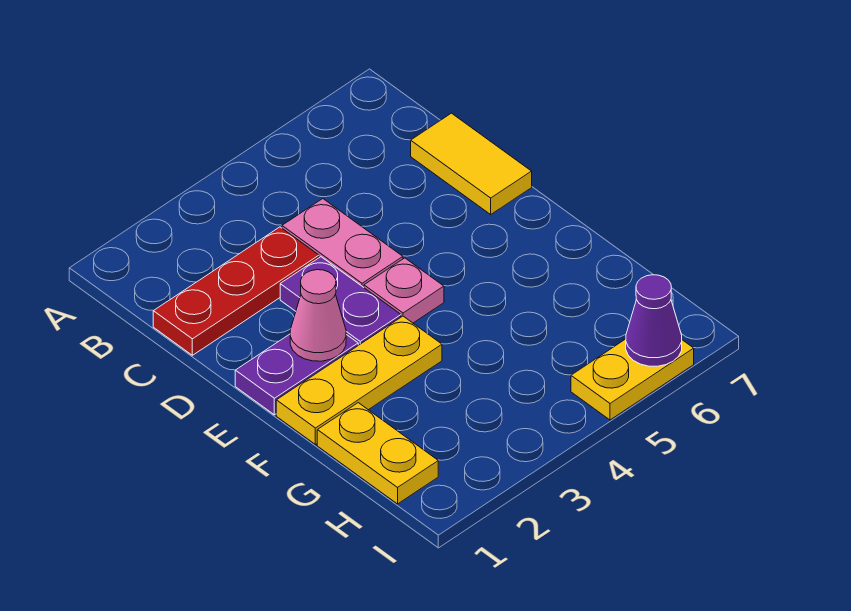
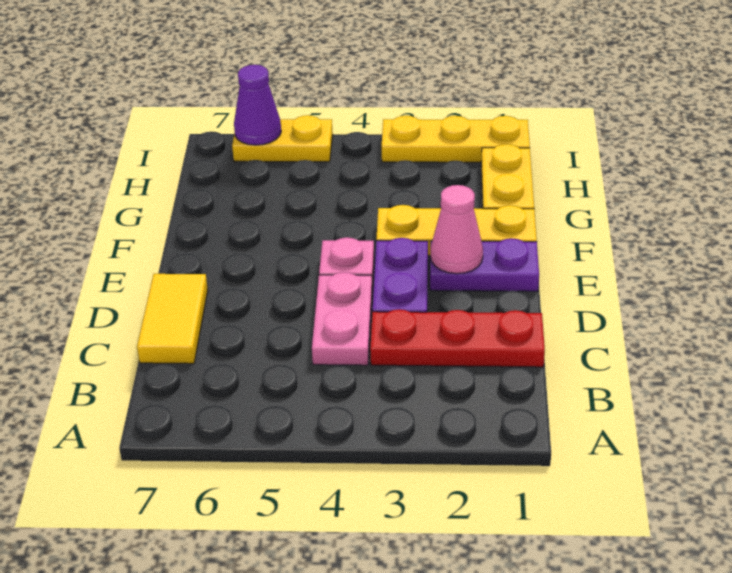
none -> yellow 1x3 plate [382,116,530,162]

